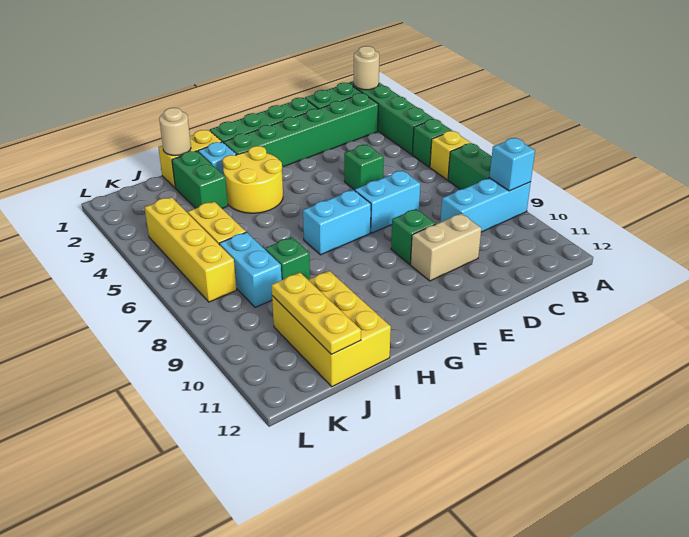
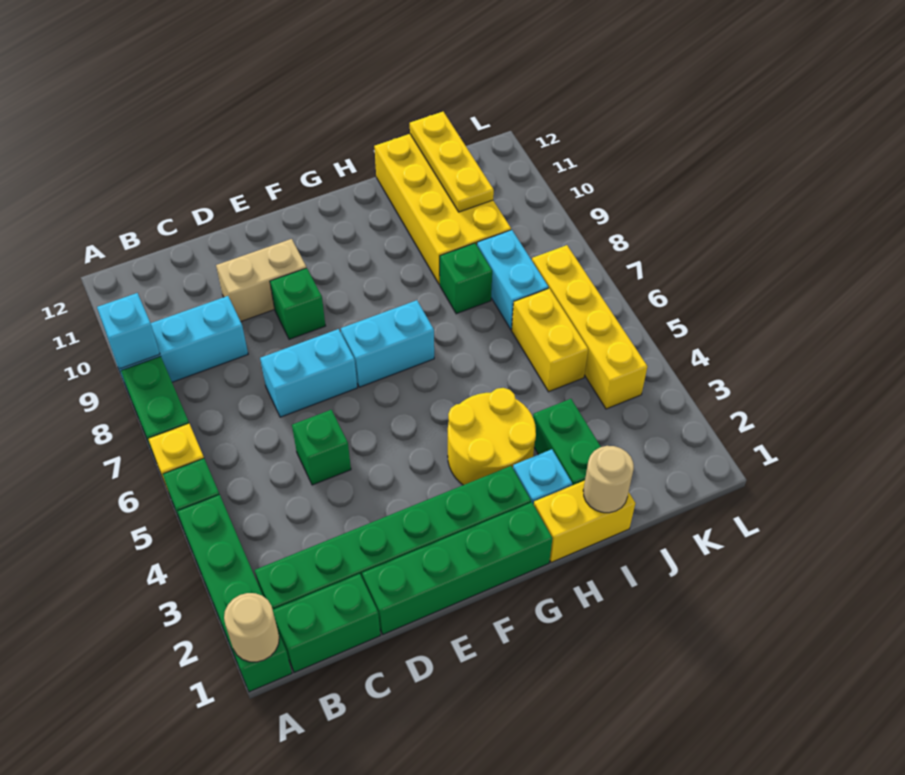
yellow 2x3 brick [272,271,391,387] -> yellow 2x4 brick [374,134,511,285]

